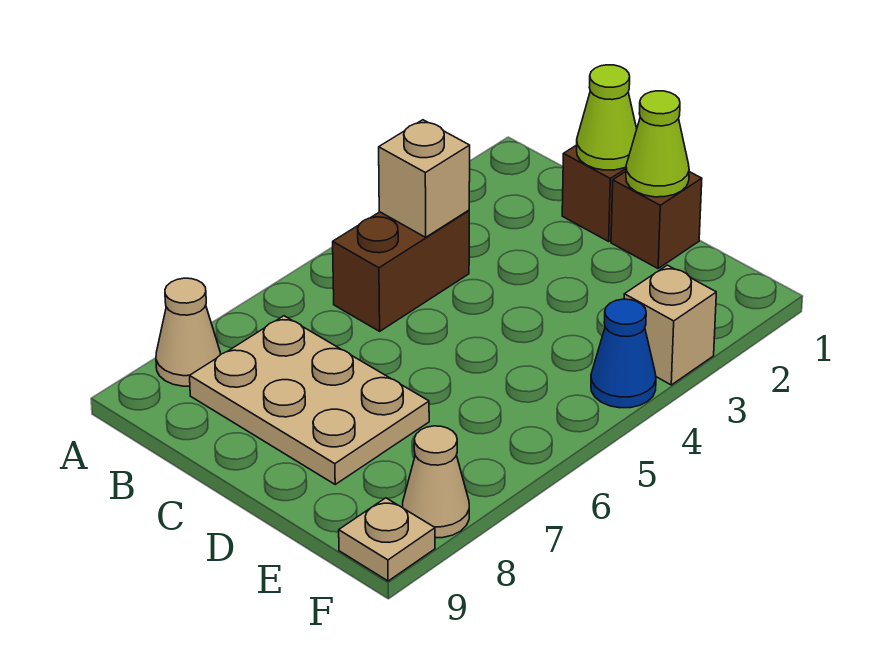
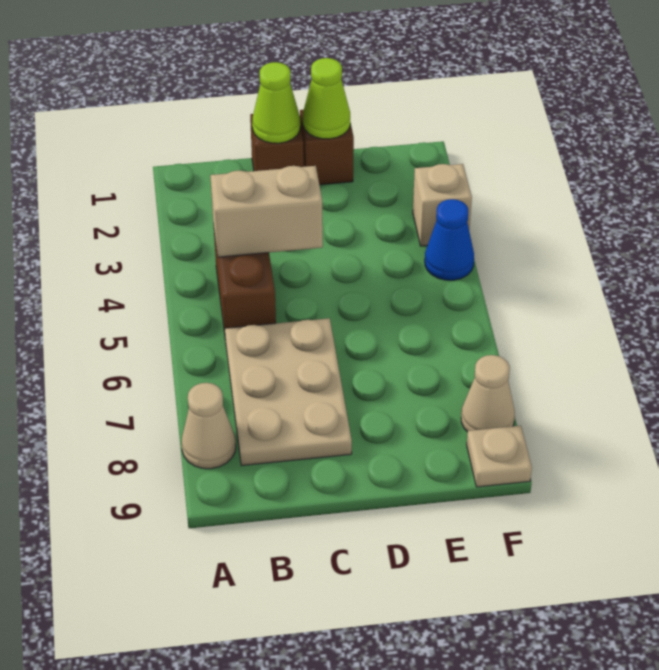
tan 1x1 brick [379,120,470,237] -> tan 1x2 brick [210,166,323,257]
tan 2x3 plate [190,316,429,484] -> tan 2x3 plate turned to [225,318,352,466]

